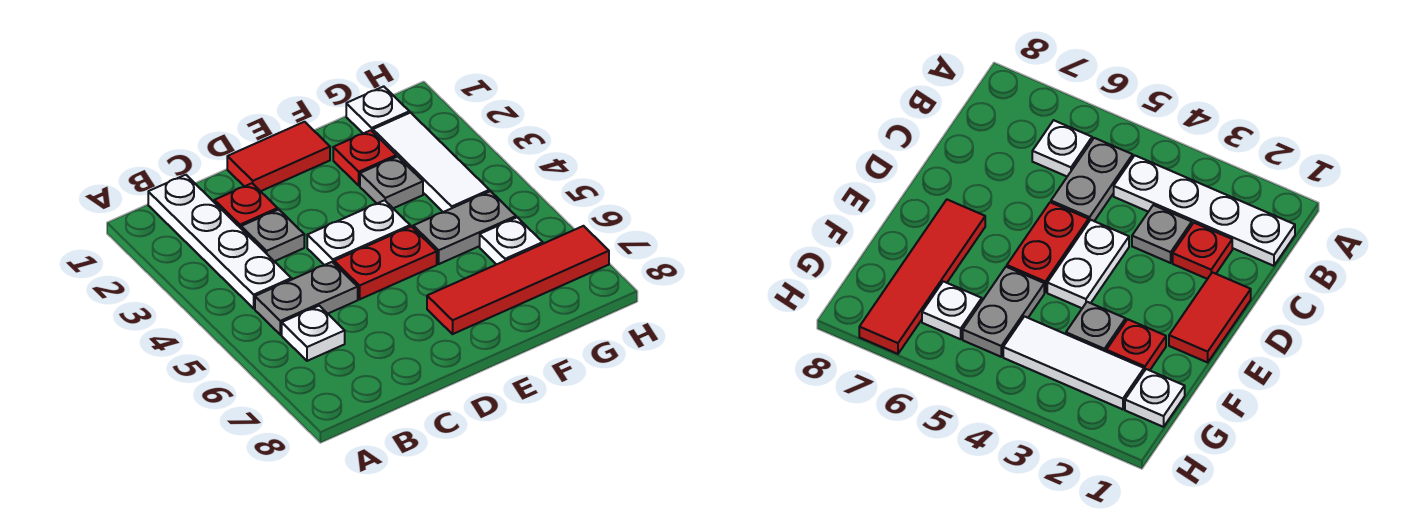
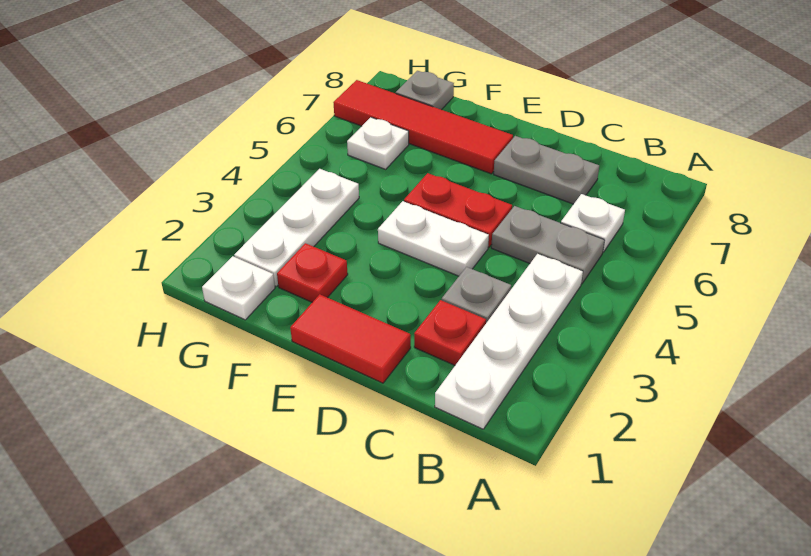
grey 1x1 plate [360,156,423,208] -> grey 1x1 plate moved to [396,71,454,110]
grey 1x2 plate [413,191,516,264] -> grey 1x2 plate moved to [494,136,599,204]
white 1x3 tile [373,113,489,212] -> white 1x3 plate [234,169,359,286]

